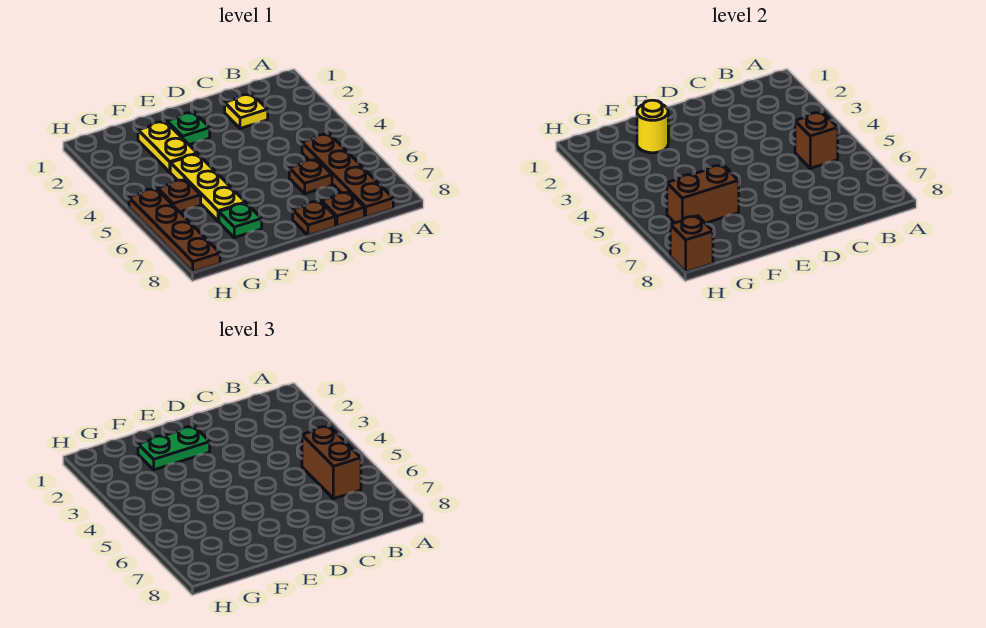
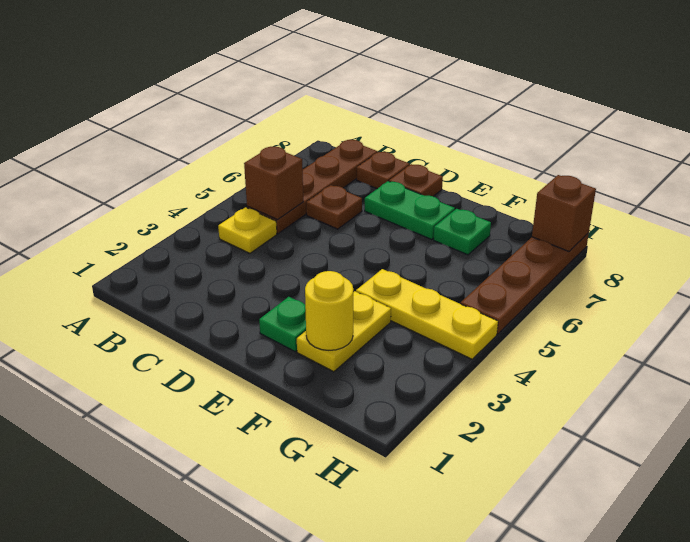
brown 1x2 brick [302,426,361,499] -> none
yellow 1x1 plate [225,94,268,128] -> yellow 1x1 plate moved to [218,207,277,253]
green 1x2 plate [138,426,210,470] -> green 1x2 plate moved to [365,181,455,239]
yellow 1x3 plate [170,154,246,221] -> yellow 1x3 plate turned to [356,269,498,359]
brown 1x2 brick [667,165,739,223] -> none
brown 1x1 plate [158,180,201,212] -> none

